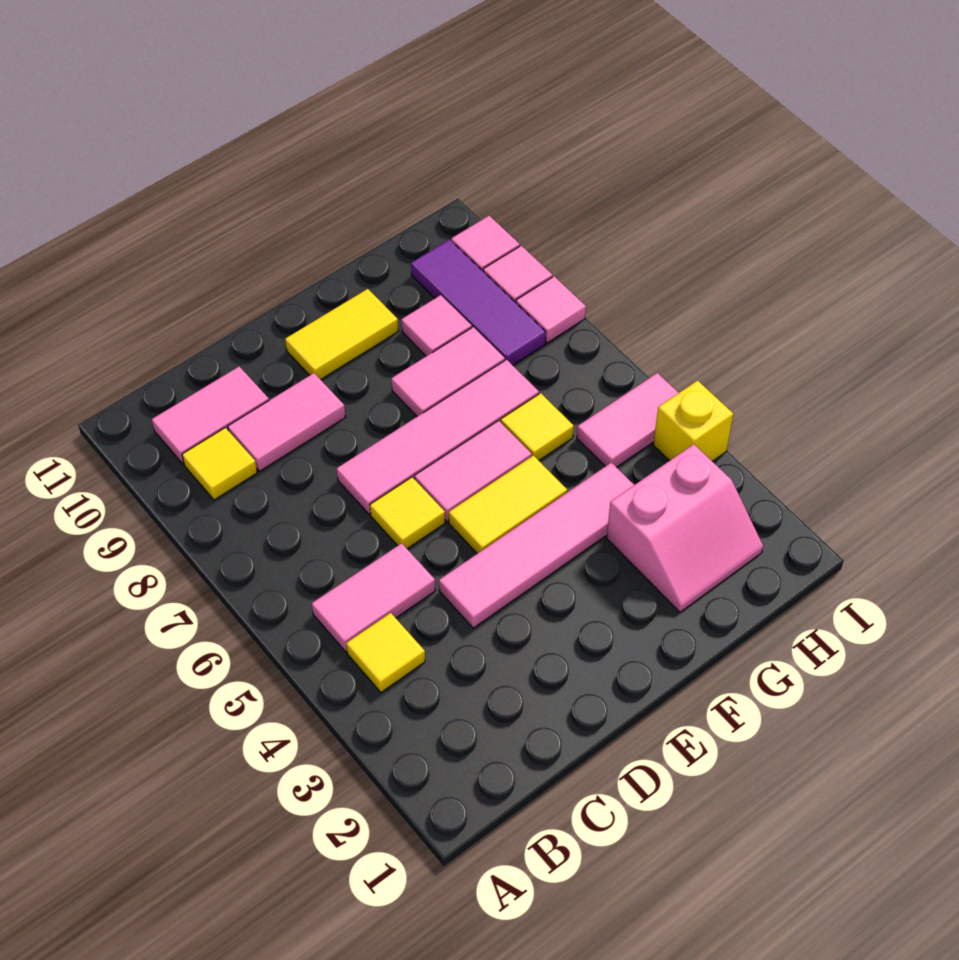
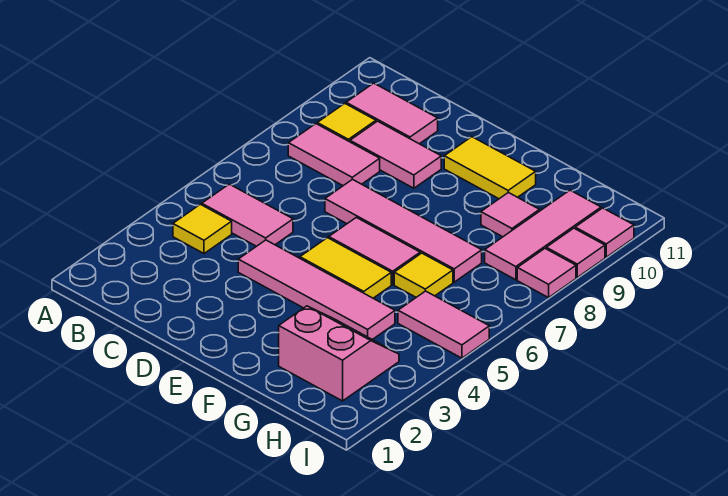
yellow 1x1 tile [370,477,445,549] -> none
pink 1x2 tile [391,327,505,416] -> pink 1x2 tile moved to [288,124,380,186]
pink 2x2 slope [607,444,763,612] -> pink 2x2 slope turned to [279,306,399,401]
purple 1x3 tile [411,240,546,365] -> pink 1x3 tile [485,190,601,280]
yellow 1x1 brick [653,381,733,461] -> none

